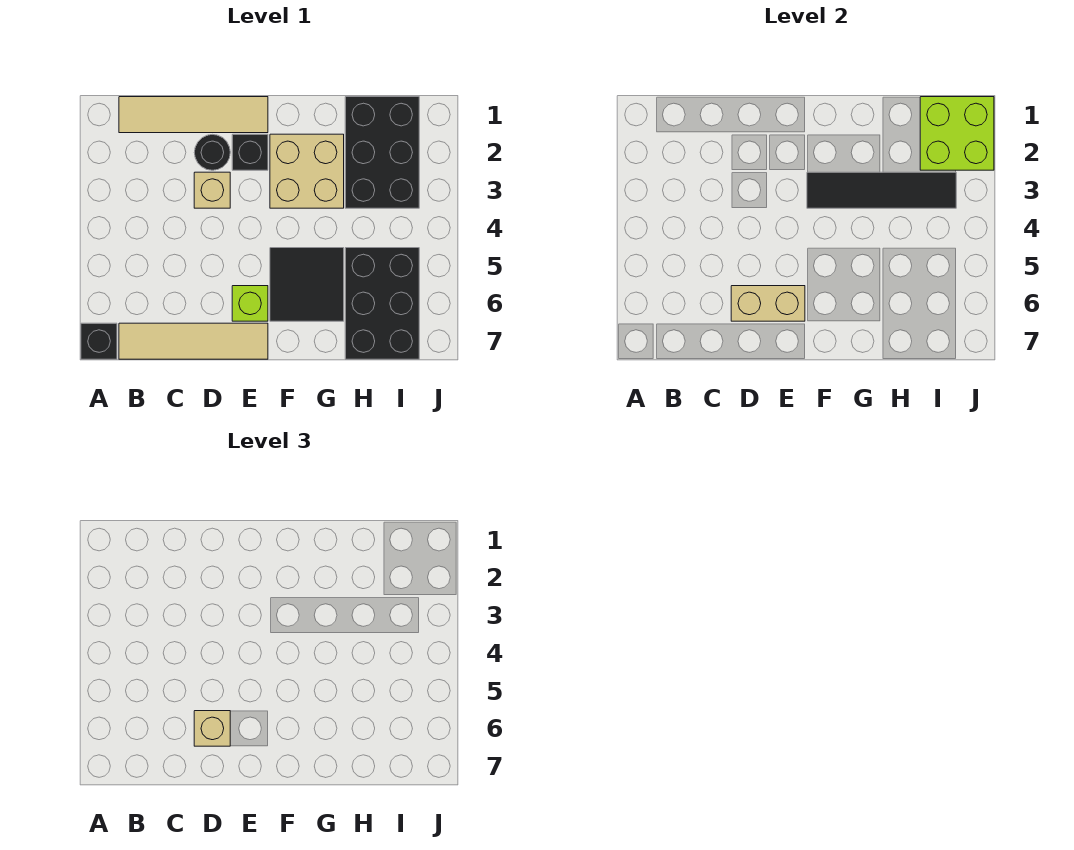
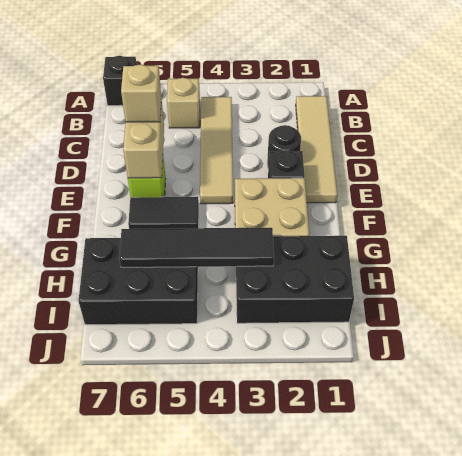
tan 1x4 tile [119,323,268,359] -> tan 1x4 tile moved to [200,97,233,204]
tan 1x1 brick [194,172,230,208] -> tan 1x1 brick moved to [167,78,200,128]
black 1x4 tile [807,172,956,208] -> black 1x4 tile turned to [119,228,274,267]
black 2x2 tile [270,248,344,321] -> black 1x2 tile [128,197,199,229]
lime 2x2 brick [920,97,994,170] -> none

